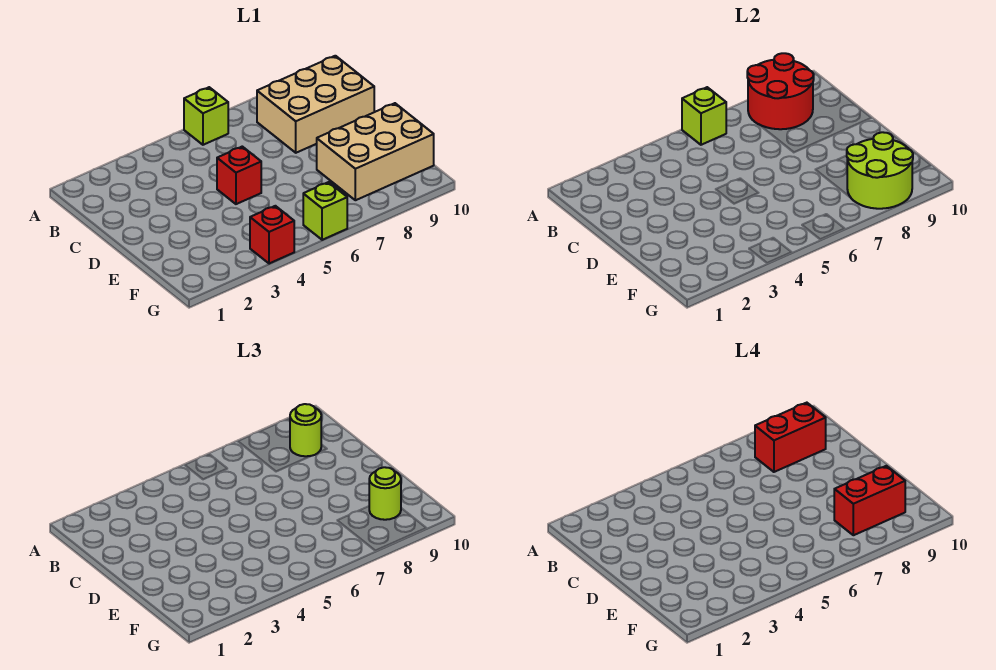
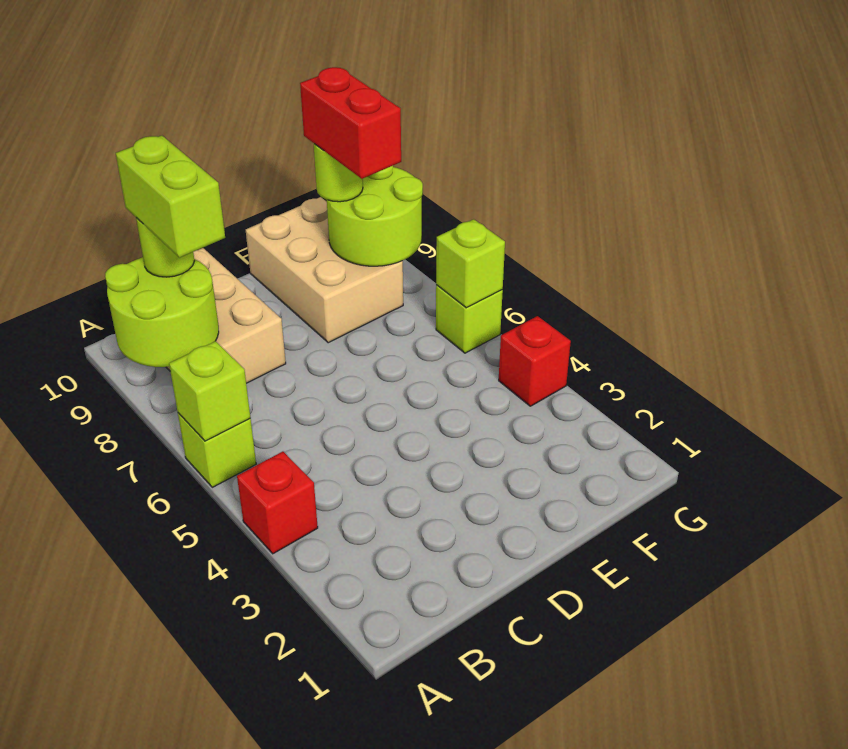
red 2x2 round brick [747,53,814,129] -> lime 2x2 round brick [105,257,219,367]
red 1x2 brick [755,403,826,472] -> lime 1x2 brick [116,136,225,258]
red 1x1 brick [217,147,261,204] -> red 1x1 brick moved to [237,452,318,554]
none -> lime 1x1 brick [436,219,505,308]

